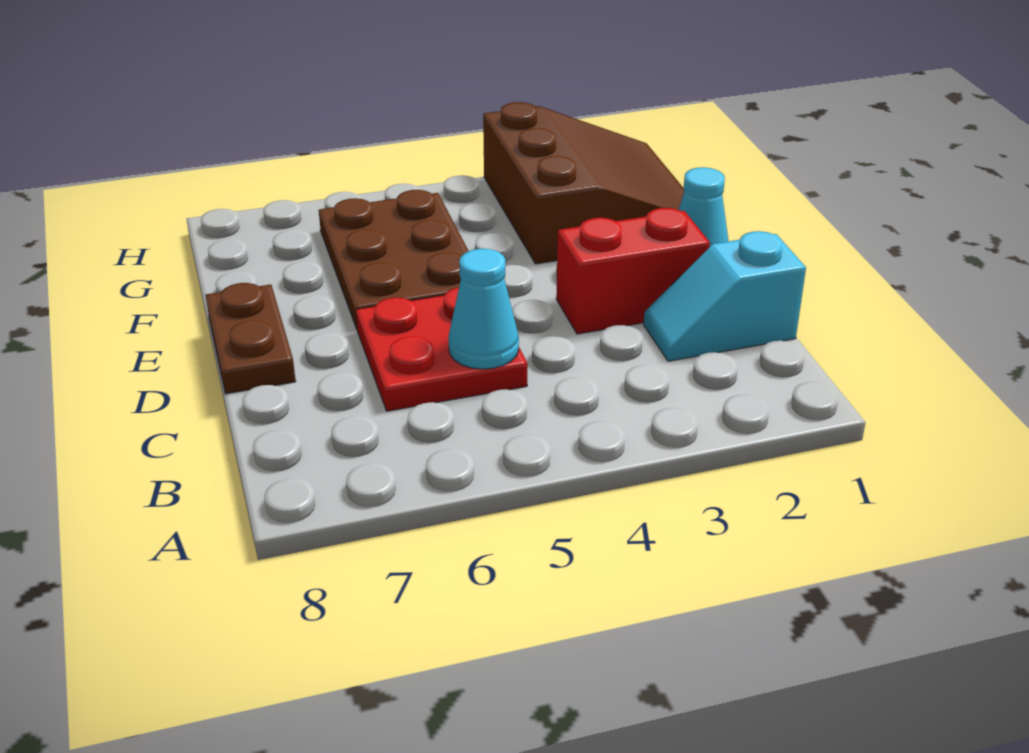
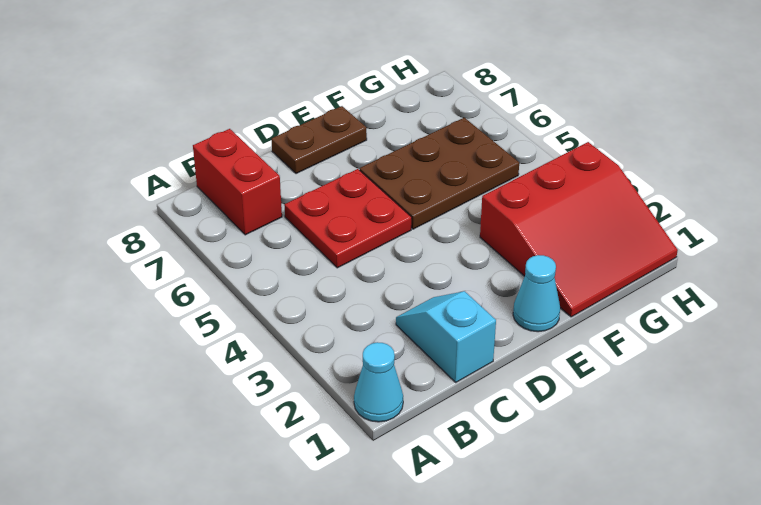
cyan 1x1 cone [448,249,519,369] -> cyan 1x1 cone moved to [354,342,403,422]
red 1x2 brick [556,208,710,334] -> red 1x2 brick moved to [193,129,282,235]
brown 3x3 slope [483,102,684,264] -> red 3x3 slope [480,142,678,317]

